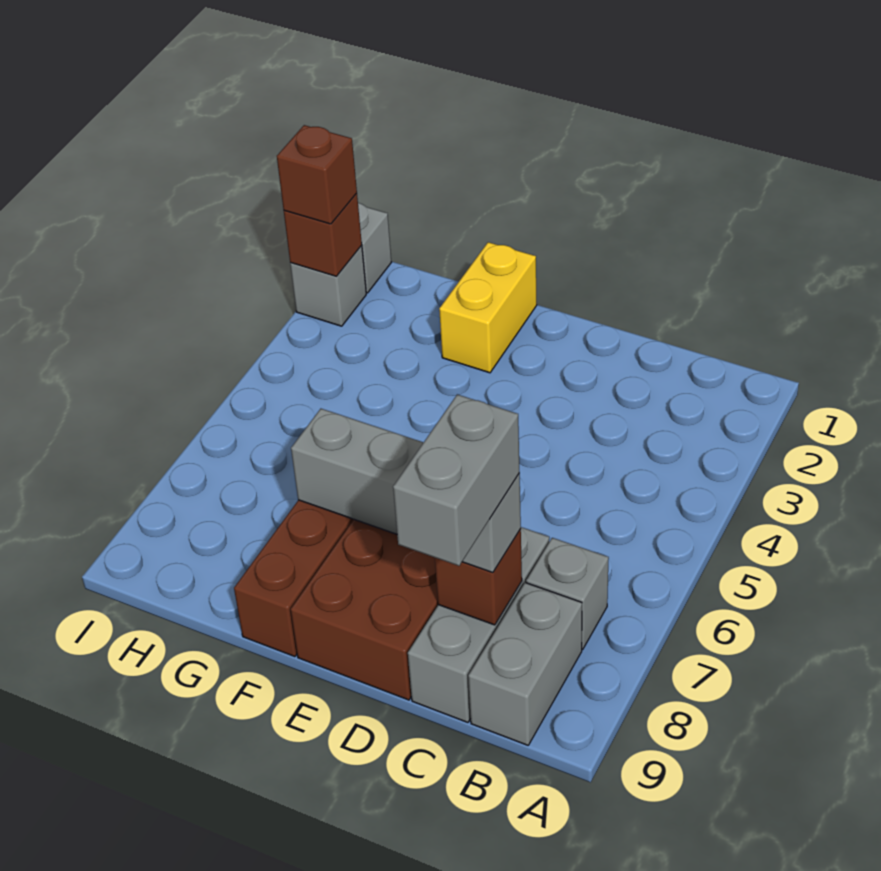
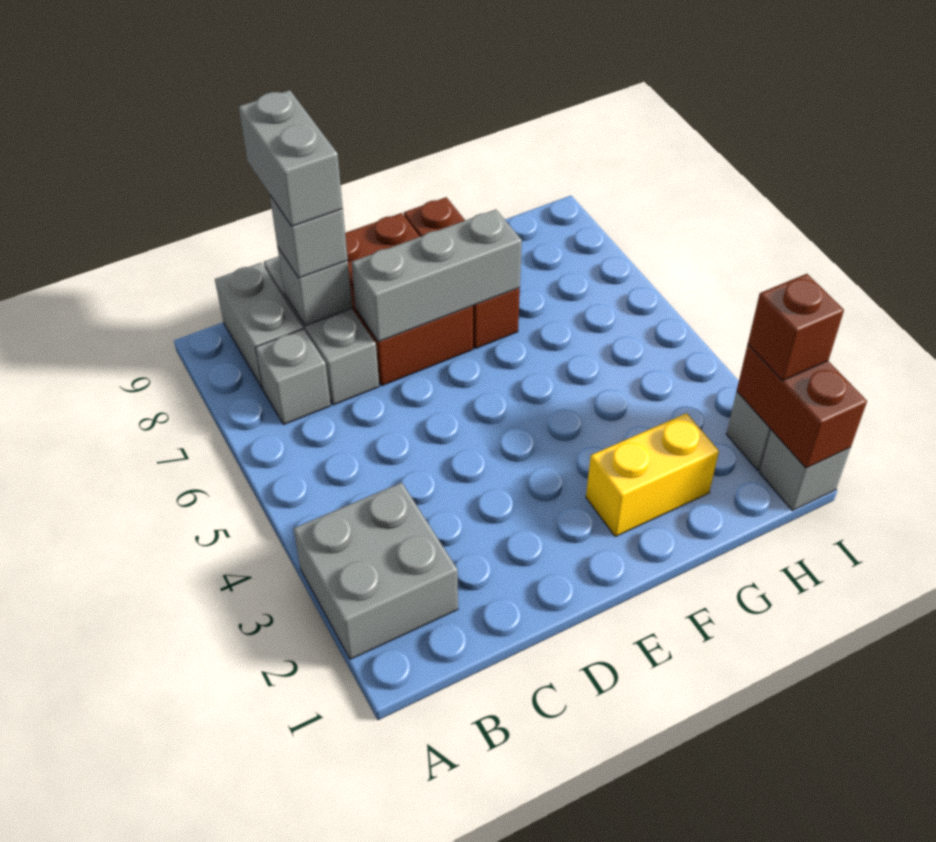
none -> grey 2x2 brick [293,482,458,659]
brown 1x1 brick [435,529,522,625] -> grey 1x1 brick [278,248,352,326]
yellow 1x2 brick [439,242,537,373] -> yellow 1x2 brick turned to [586,413,719,536]
brown 1x1 brick [284,193,362,276] -> brown 1x2 brick [737,345,867,468]

